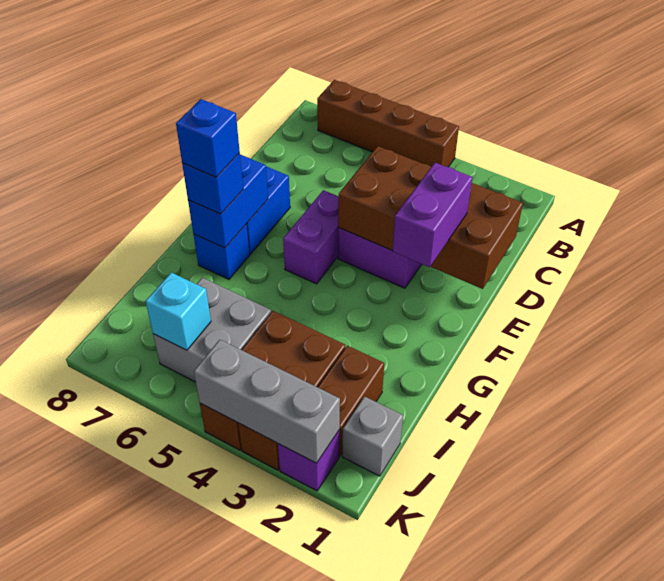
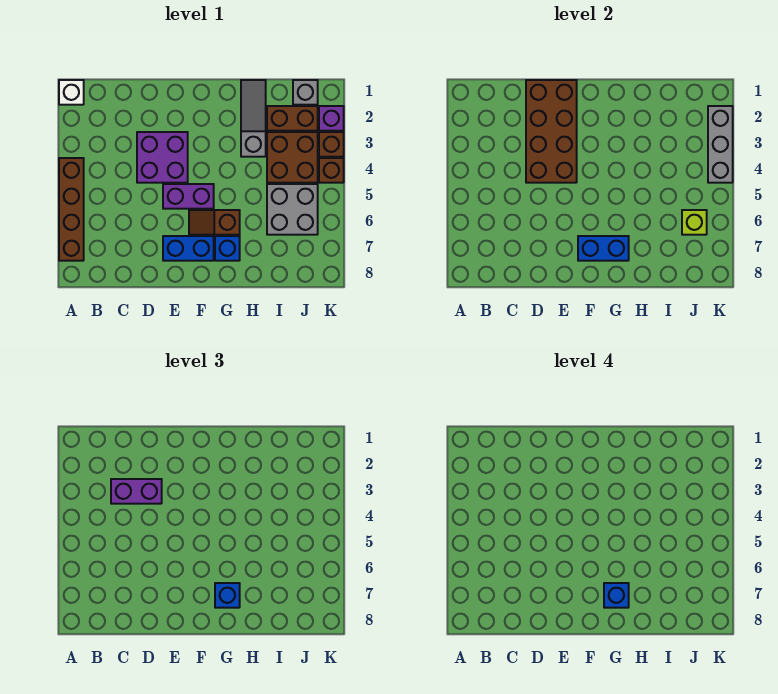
none -> white 1x1 brick [59,80,84,105]
purple 1x2 brick [393,163,472,267] -> purple 1x2 brick moved to [111,479,162,504]
none -> brown 1x2 slope [189,210,240,235]
none -> grey 1x3 slope [241,80,266,157]
cyan 1x1 brick [146,273,211,350] -> lime 1x1 brick [682,210,707,235]

